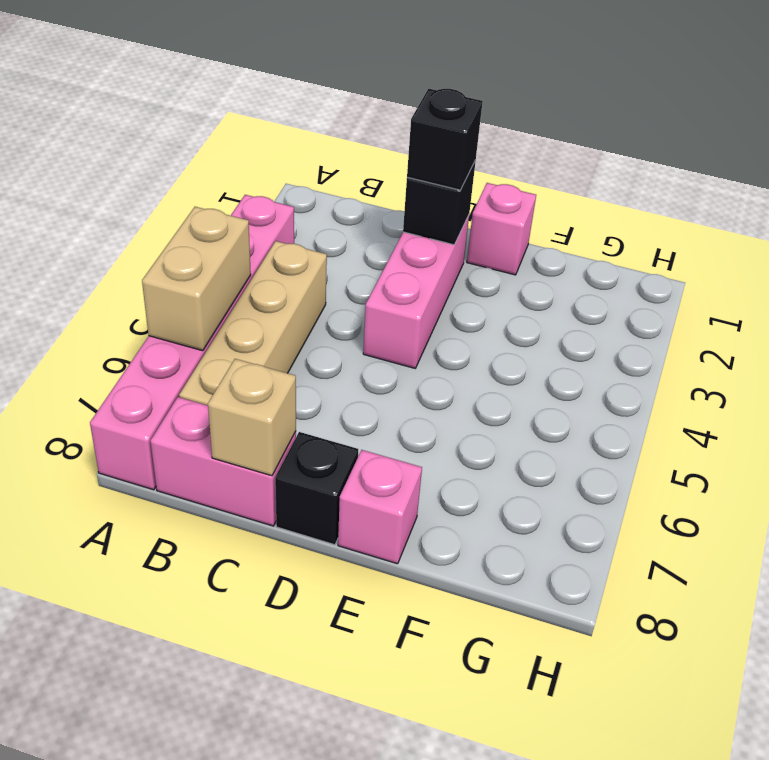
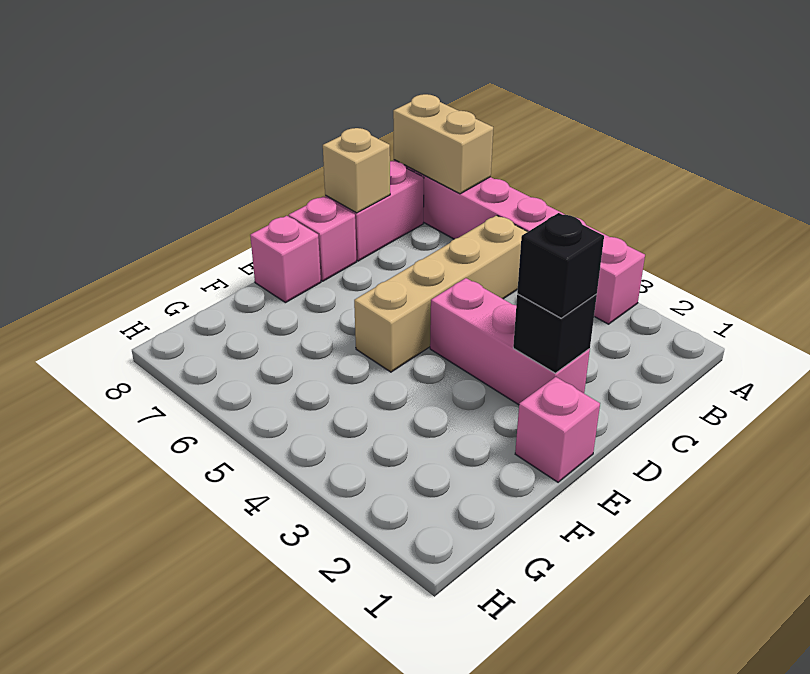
tan 1x2 brick [142,207,251,351] -> tan 1x2 brick moved to [393,94,493,194]
tan 1x4 brick [179,241,327,405] -> tan 1x4 brick turned to [354,215,528,372]
black 1x1 brick [275,432,358,545] -> pink 1x1 brick [289,197,357,281]

